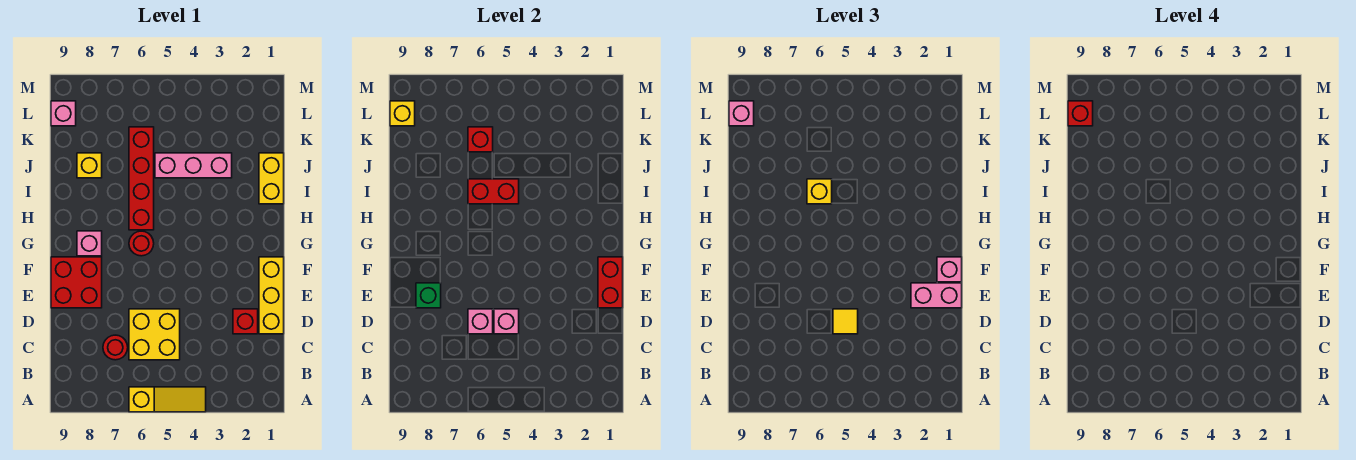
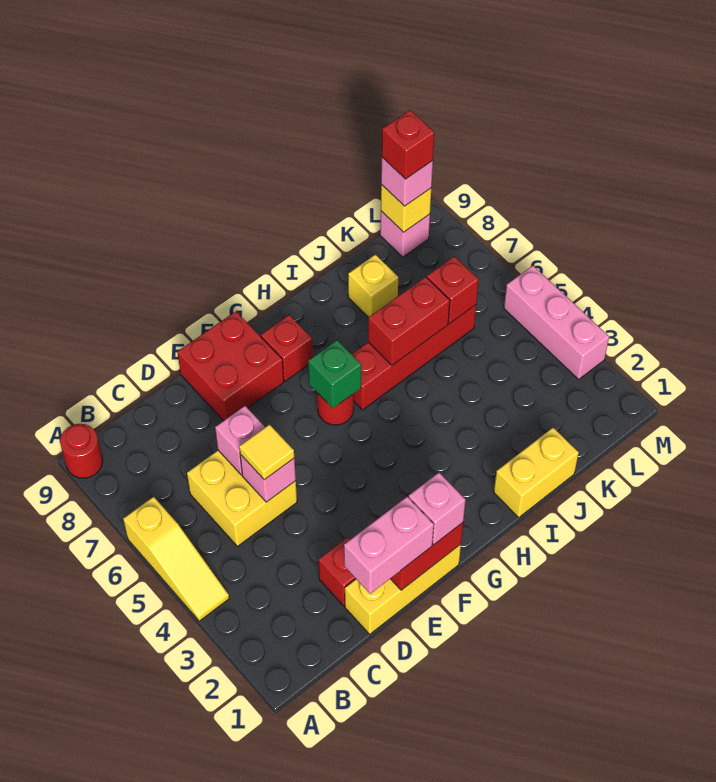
red 1x1 round brick [103,335,128,360] -> red 1x1 round brick moved to [60,424,103,478]
pink 1x2 brick [911,283,962,308] -> pink 1x2 brick turned to [344,497,434,594]
green 1x1 brick [416,283,441,308] -> green 1x1 brick moved to [308,340,361,408]
pink 1x1 brick [77,231,102,256] -> red 1x1 brick [261,315,313,381]
red 1x2 brick [468,179,519,204] -> red 1x2 brick turned to [368,277,450,365]
yellow 1x1 brick [807,179,832,204] -> none
pink 1x3 brick [155,153,232,178] -> pink 1x3 brick moved to [504,266,609,379]

